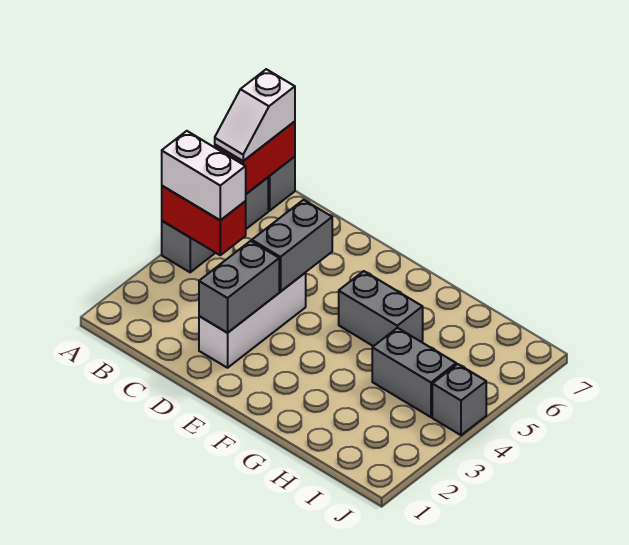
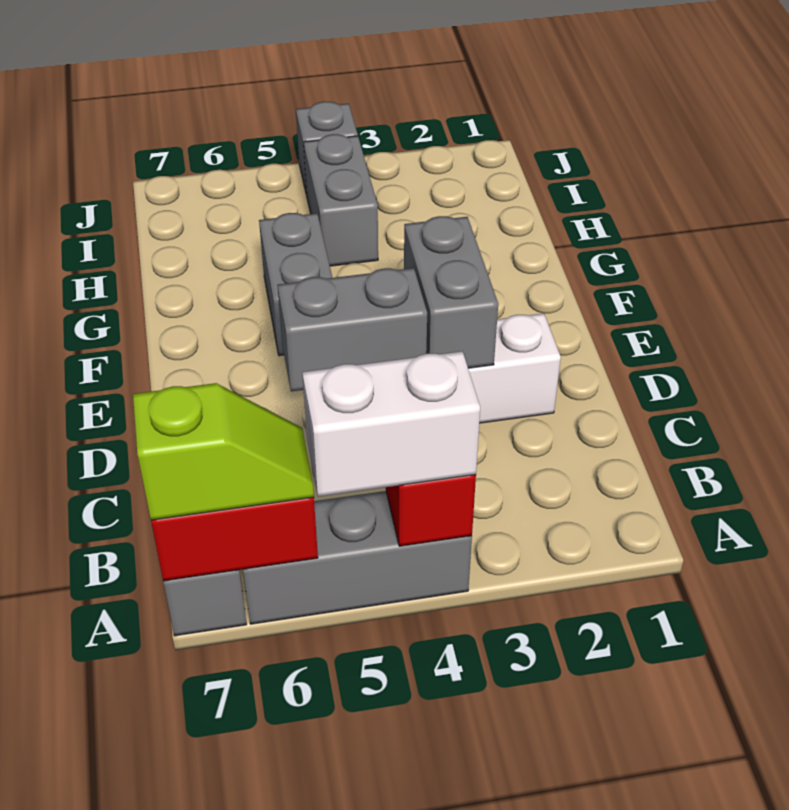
white 1x2 brick [162,131,246,220] -> white 1x2 brick turned to [302,351,480,497]
white 1x2 slope [215,69,295,161] -> lime 1x2 slope [133,383,314,520]
grey 1x2 brick [199,241,279,333] -> grey 1x2 brick turned to [404,216,498,368]

